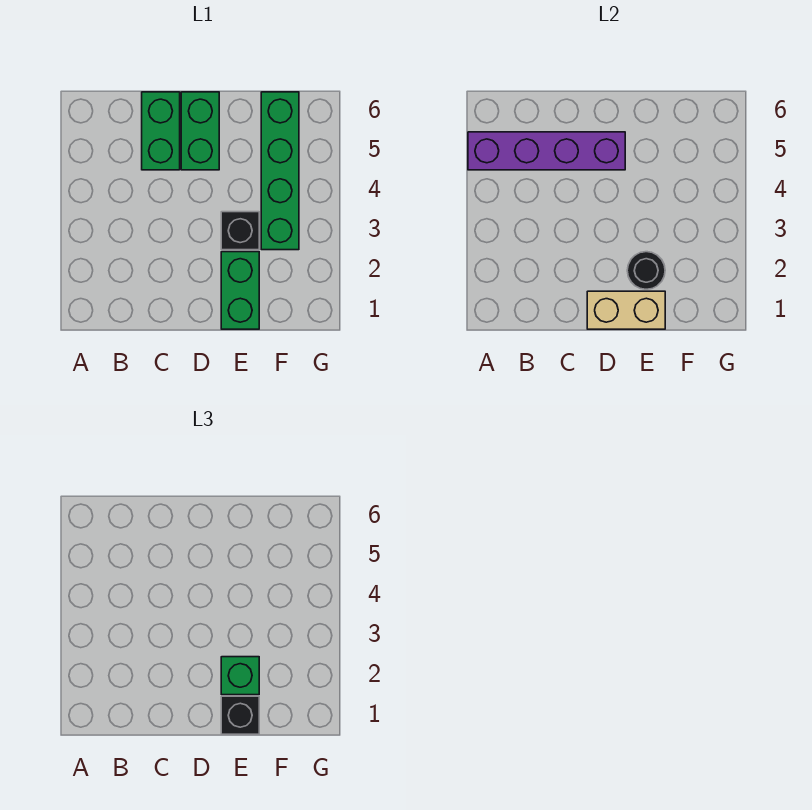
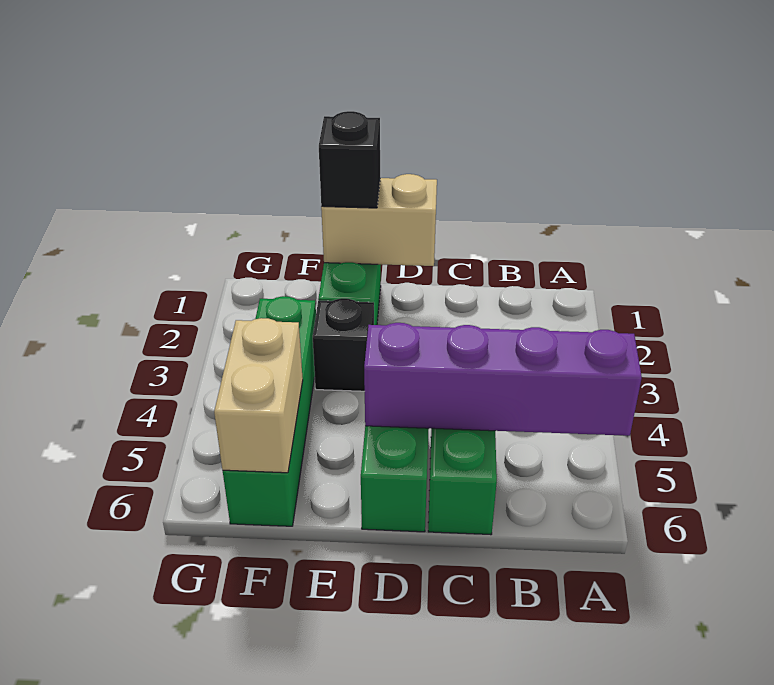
black 1x1 round brick [627,252,665,289] -> none
green 1x1 brick [221,657,259,695] -> none
none -> tan 1x2 brick [214,318,303,473]

